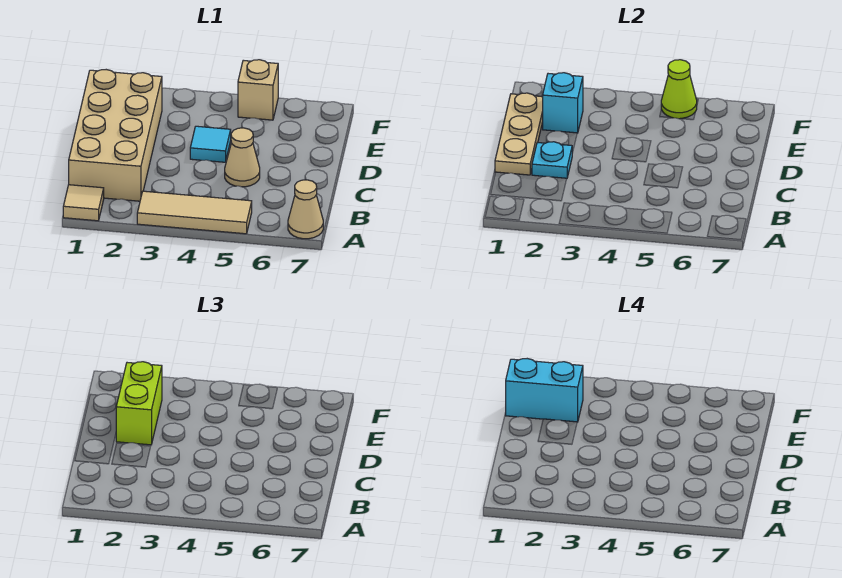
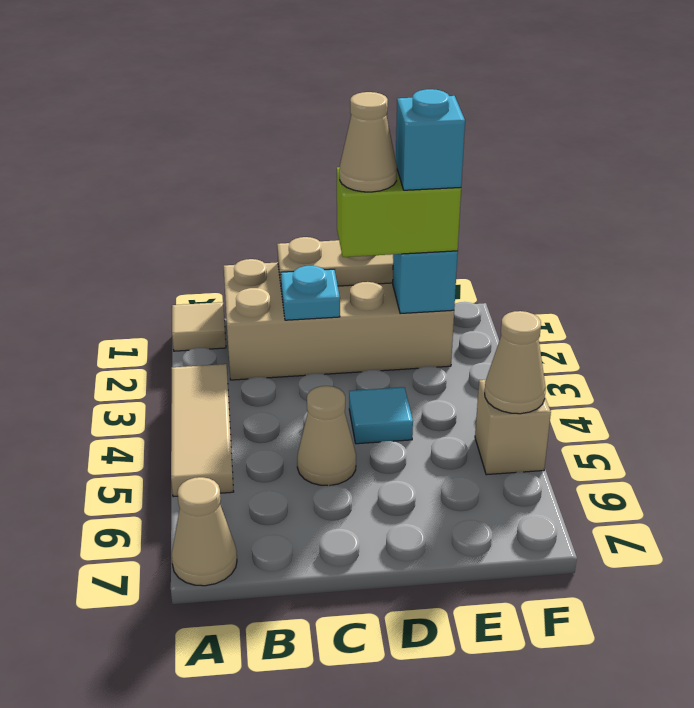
none -> tan 1x1 cone [339,92,397,192]
cyan 1x2 brick [506,359,583,422] -> cyan 1x1 brick [396,89,465,190]
lime 1x1 cone [661,60,697,119] -> tan 1x1 cone [485,311,546,414]

